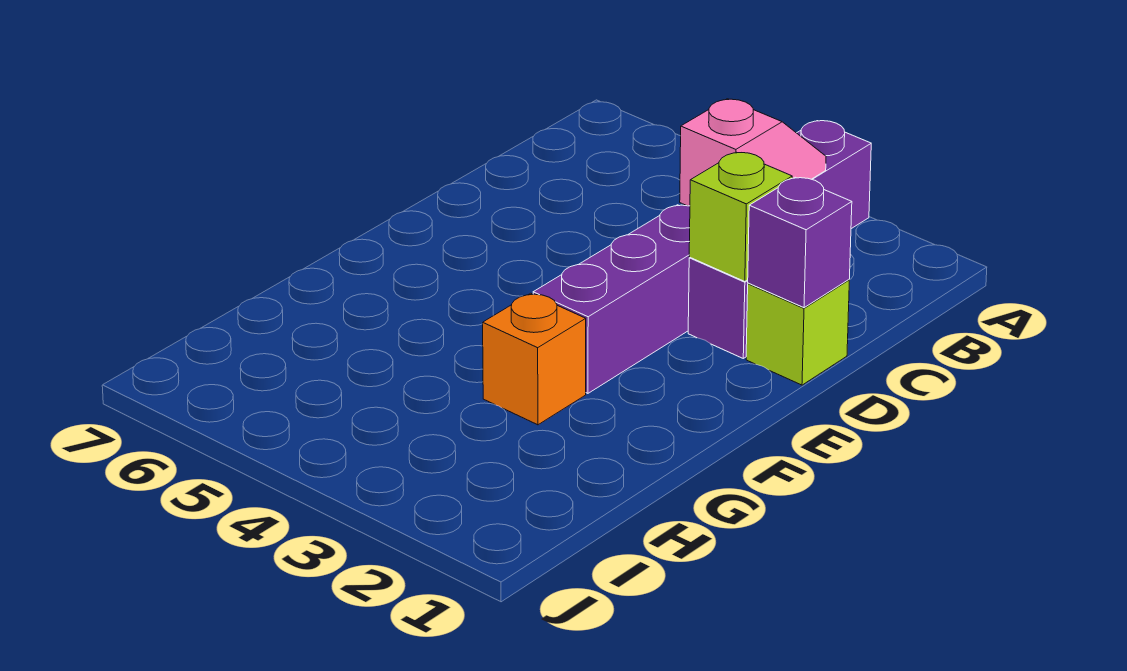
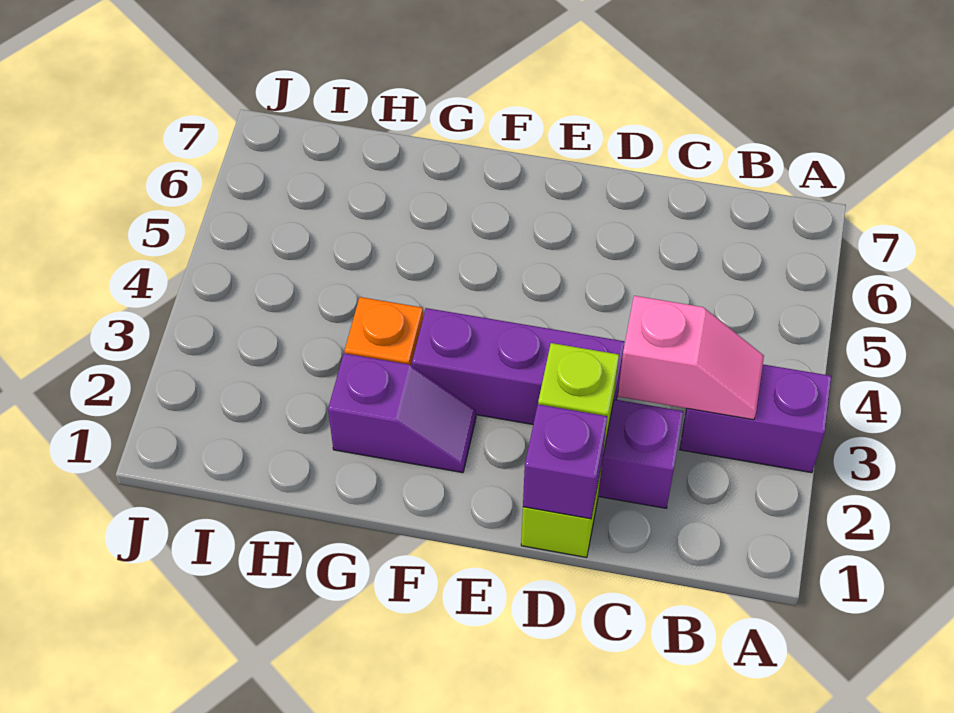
none -> purple 1x2 slope [328,353,476,473]

